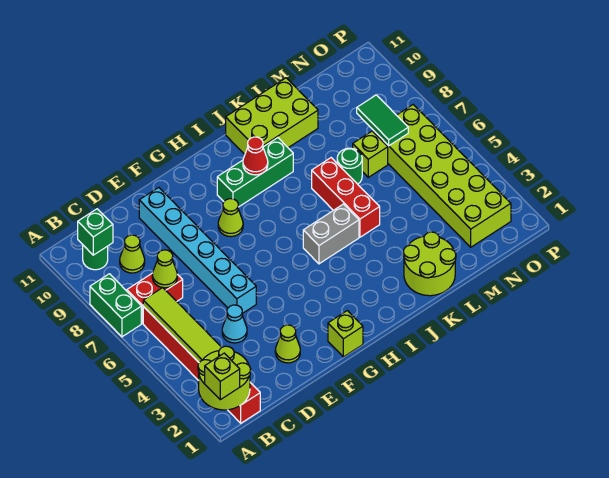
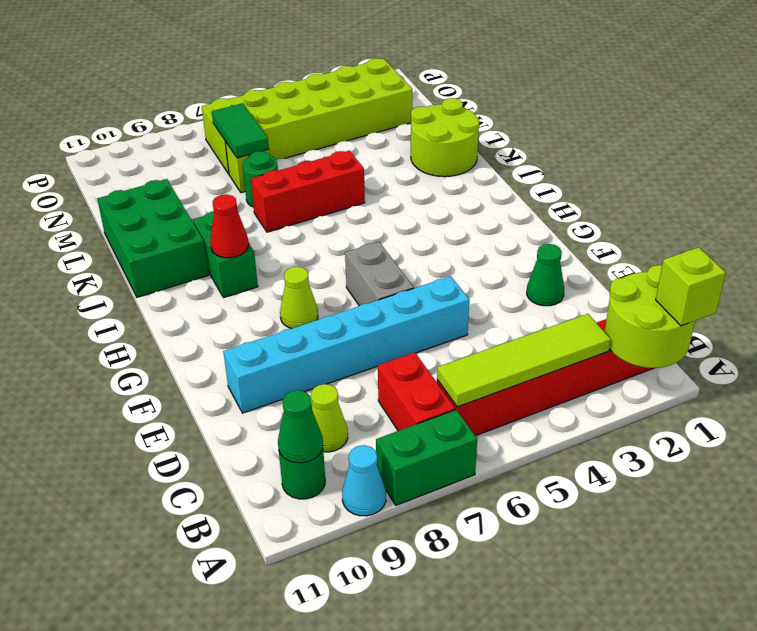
green 1x1 brick [78,209,113,255] -> green 1x1 cone [278,390,323,463]
lime 1x1 cone [152,250,177,288] -> none
cyan 1x1 cone [222,305,247,343] -> cyan 1x1 cone moved to [342,445,386,516]
lime 1x1 cone [275,325,300,363] -> green 1x1 cone [527,244,564,306]
lime 1x1 brick [328,311,363,357] -> none
green 1x3 brick [217,138,293,207] -> green 1x2 brick [193,211,258,298]
grey 1x2 brick [303,204,359,264] -> grey 1x2 brick moved to [345,242,414,306]
lime 2x3 brick [226,78,318,154] -> green 2x3 brick [97,179,208,297]
green 1x2 tile [357,95,408,146] -> green 1x2 tile turned to [212,103,269,158]

